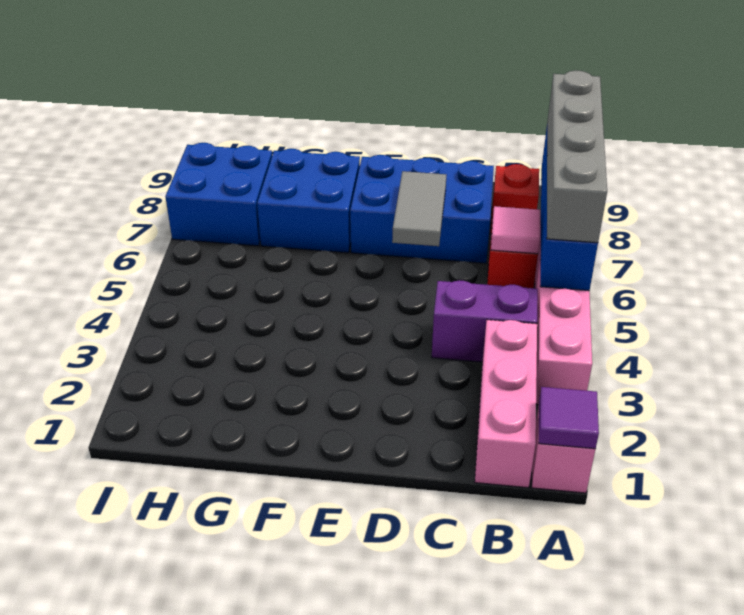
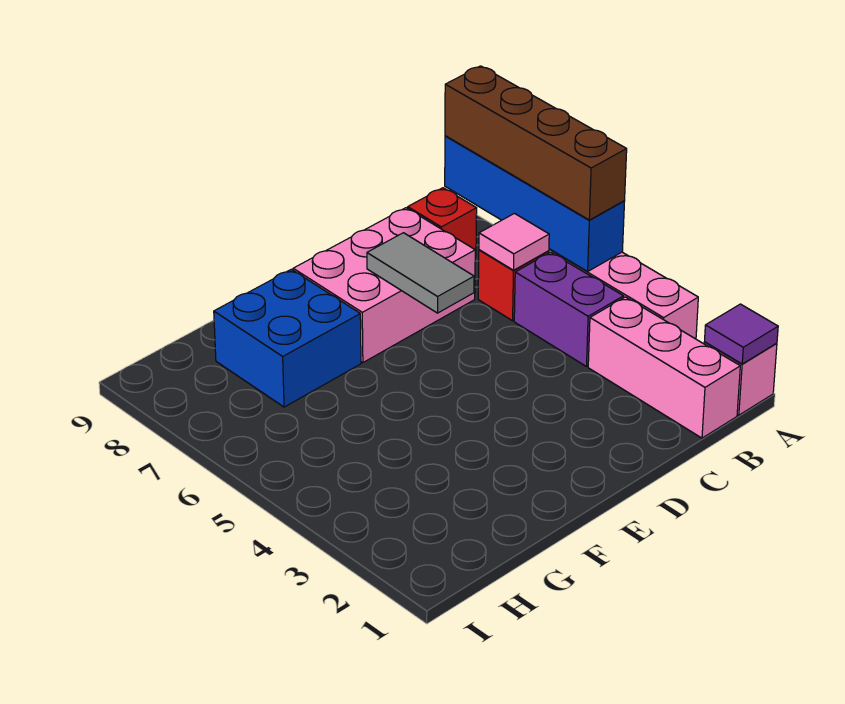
grey 1x4 brick [547,70,607,243] -> brown 1x4 brick [445,66,627,220]
purple 1x2 brick [432,280,538,362] -> purple 1x2 brick turned to [514,252,624,366]
blue 2x3 brick [350,155,494,263] -> pink 2x3 brick [293,208,475,363]
blue 2x2 brick [165,143,272,246] -> none

